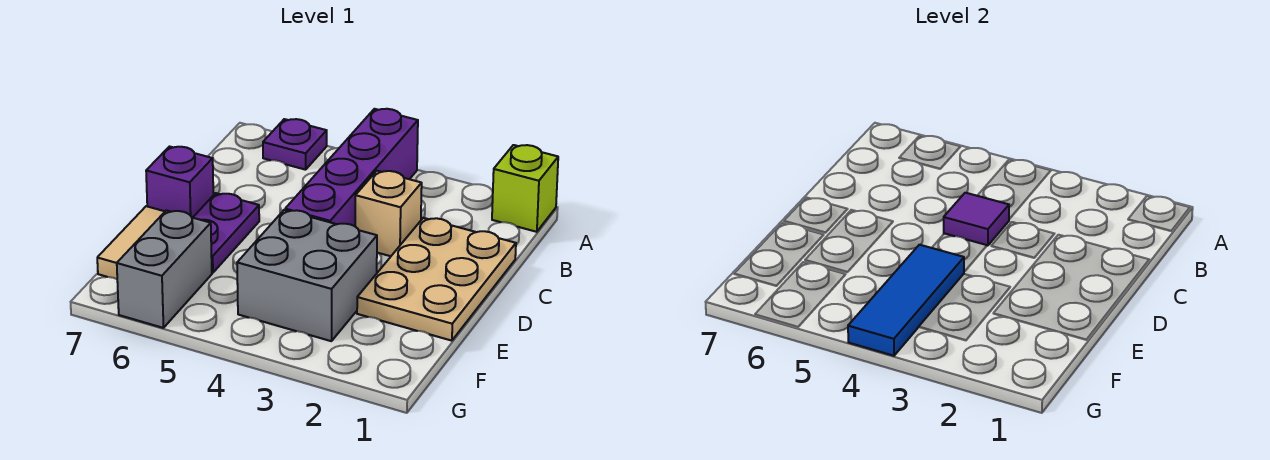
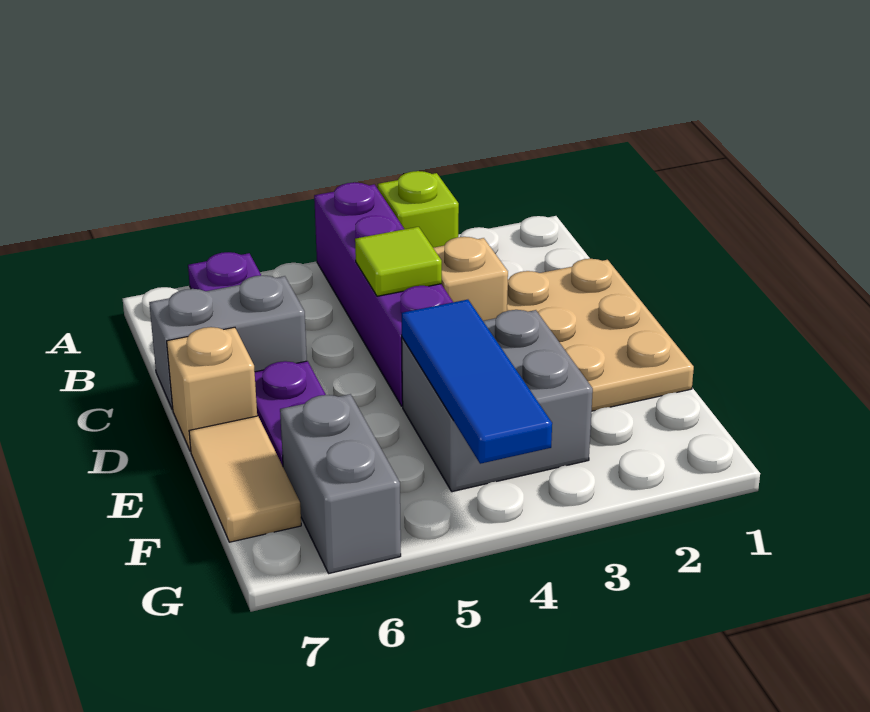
lime 1x1 brick [492,145,558,232] -> lime 1x1 brick moved to [378,171,459,248]
purple 1x1 tile [944,193,1009,246] -> lime 1x1 tile [355,227,442,296]
none -> grey 1x2 brick [149,275,307,410]
purple 1x1 brick [146,147,213,218] -> tan 1x1 brick [167,327,257,451]

